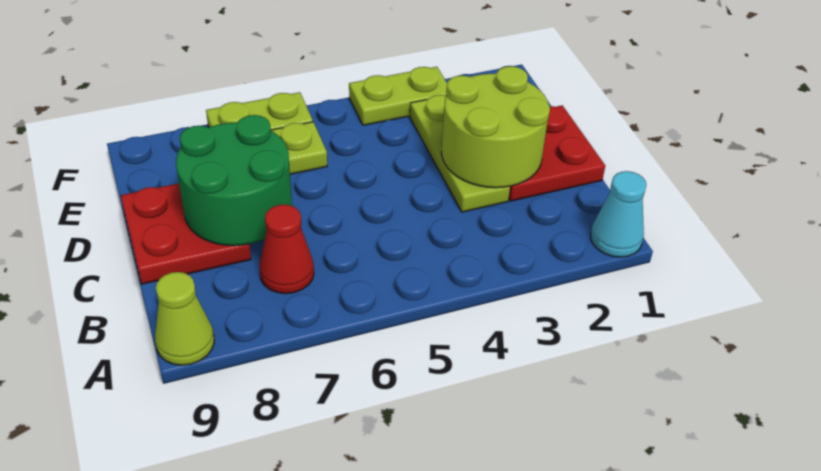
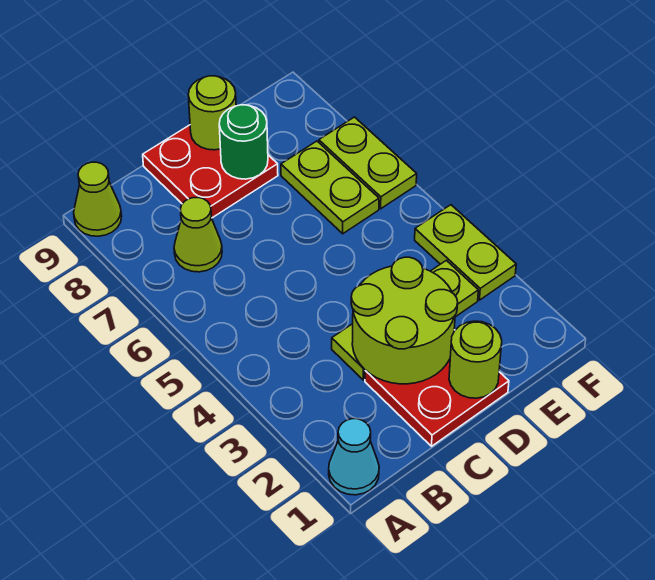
red 1x1 cone [259,205,314,294] -> lime 1x1 cone [174,198,222,272]
green 2x2 round brick [176,115,292,246] -> green 1x1 round brick [219,105,268,179]
none -> lime 1x1 round brick [449,321,502,398]
none -> lime 1x1 round brick [188,76,236,150]

